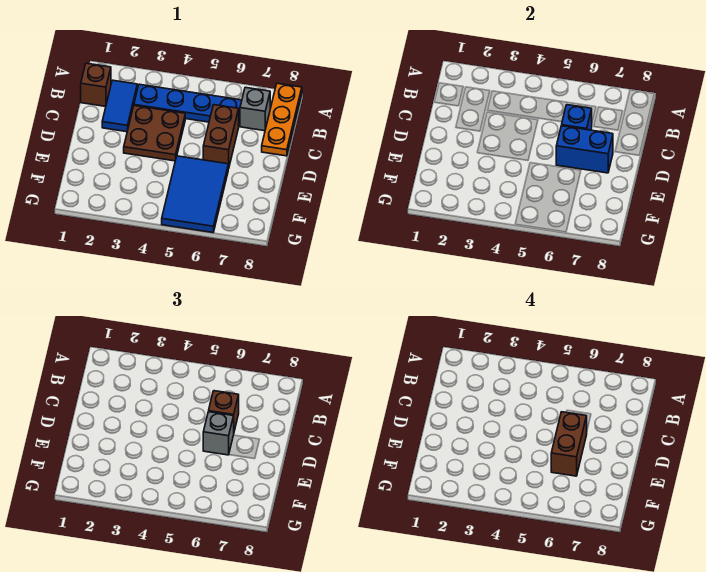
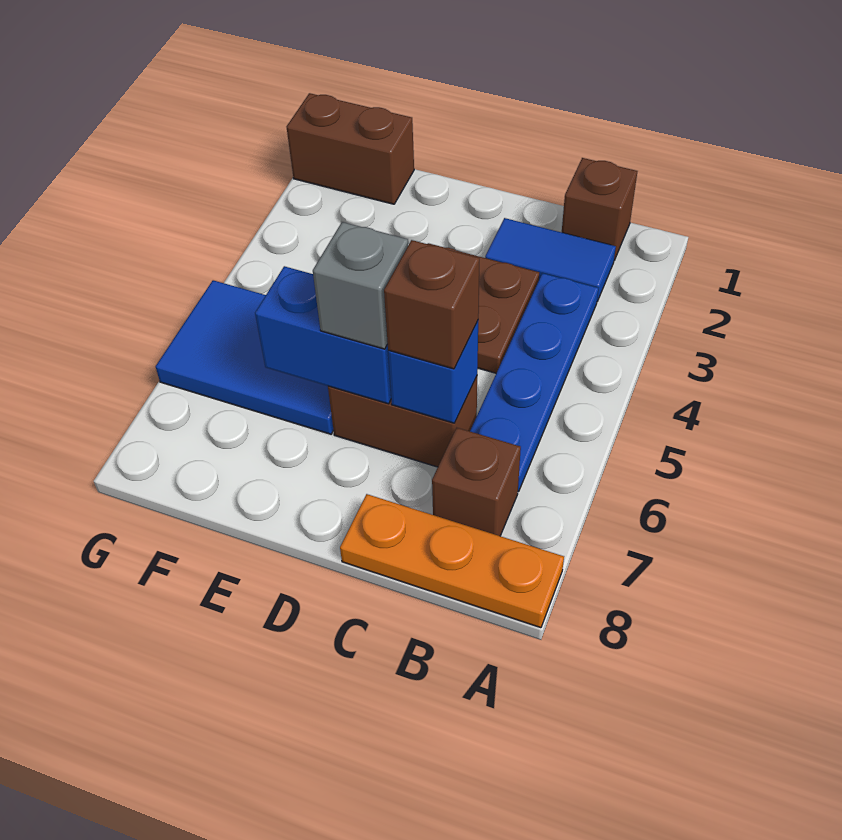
grey 1x1 brick [240,87,270,131] -> brown 1x1 brick [432,428,521,536]
blue 1x2 brick [556,126,613,173] -> blue 1x2 brick turned to [255,266,391,404]
brown 1x2 brick [551,412,587,476] -> brown 1x2 brick moved to [287,93,414,204]

